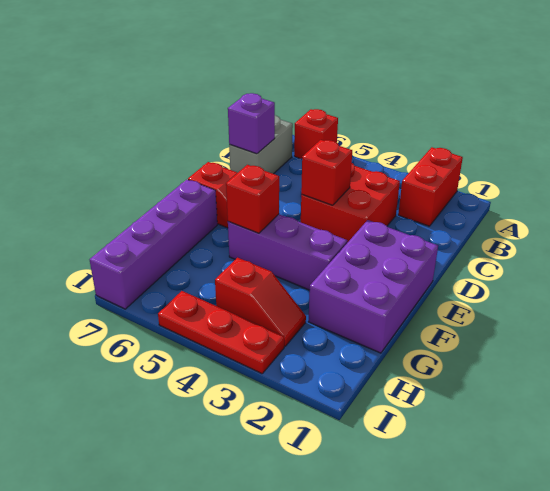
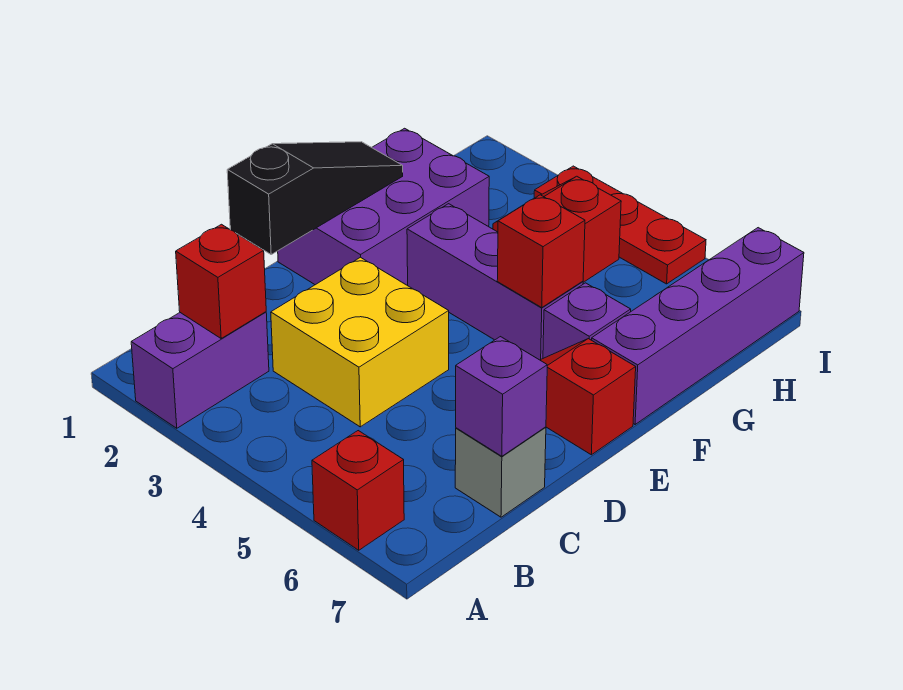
red 1x2 brick [398,147,463,226] -> purple 1x2 brick [131,312,269,428]
grey 1x2 brick [229,115,293,174] -> grey 1x1 brick [455,427,546,517]
red 2x2 brick [301,163,400,243] -> yellow 2x2 brick [271,257,449,427]
none -> black 1x3 slope [227,142,403,254]
red 1x1 brick [301,140,352,205] -> red 1x1 brick moved to [176,224,266,338]
none -> purple 1x1 brick [543,283,631,358]

